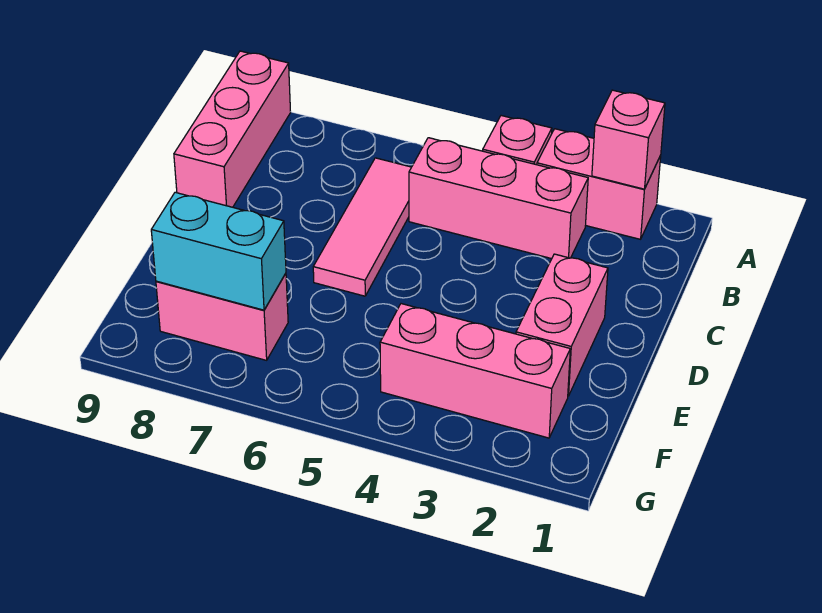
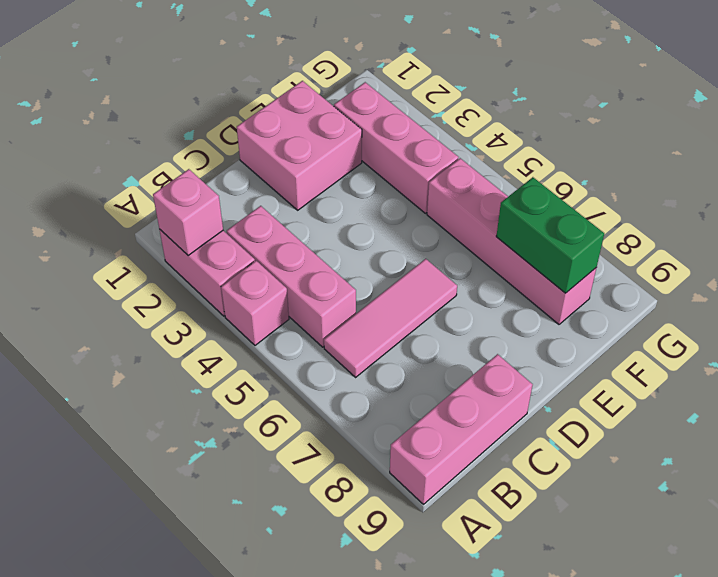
pink 1x2 brick [516,254,608,396] -> pink 2x2 brick [237,81,362,210]
pink 1x2 brick [156,274,288,360] -> pink 1x4 brick [427,158,596,324]
cyan 1x2 brick [151,192,286,310] -> green 1x2 brick [496,177,604,293]

